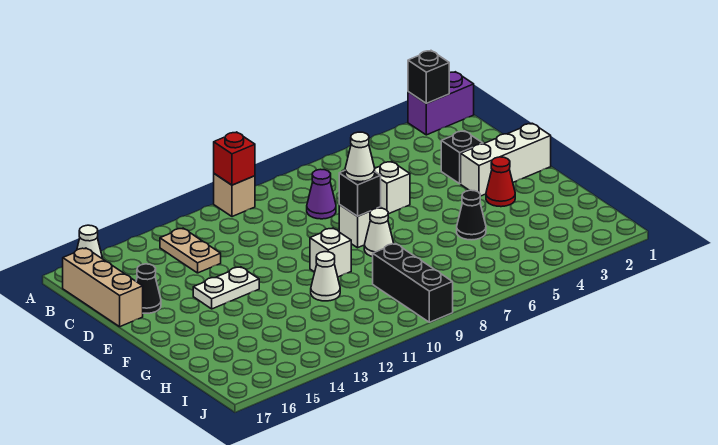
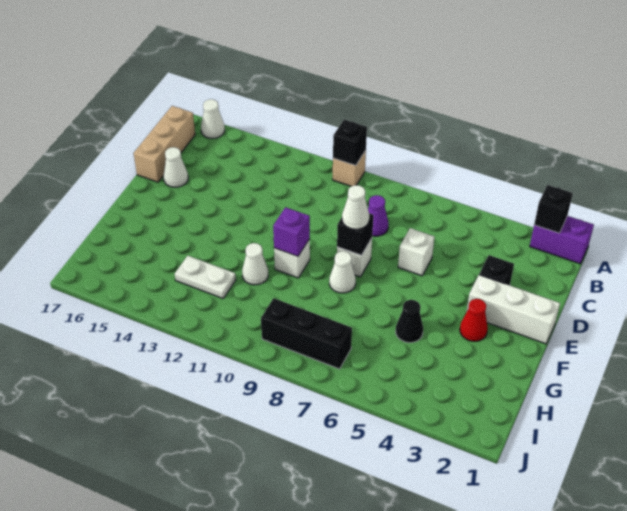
red 1x1 brick [214,132,255,185] -> black 1x1 brick [333,120,367,166]
tan 1x2 plate [160,228,221,273] -> none
black 1x1 cone [136,264,161,313] -> white 1x1 cone [163,147,188,187]
white 1x2 plate [193,267,259,309] -> white 1x2 plate moved to [175,256,236,298]
none -> purple 1x1 brick [273,207,310,256]
black 1x3 brick [373,244,453,322] -> black 1x3 brick turned to [261,298,352,369]

